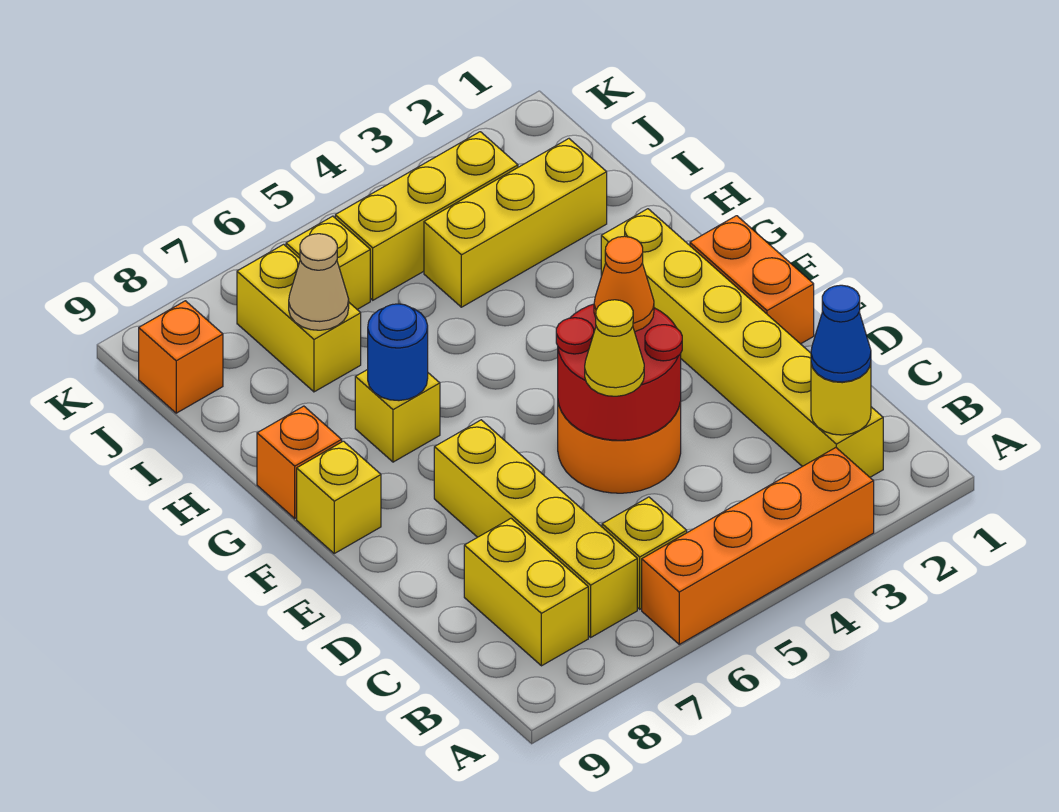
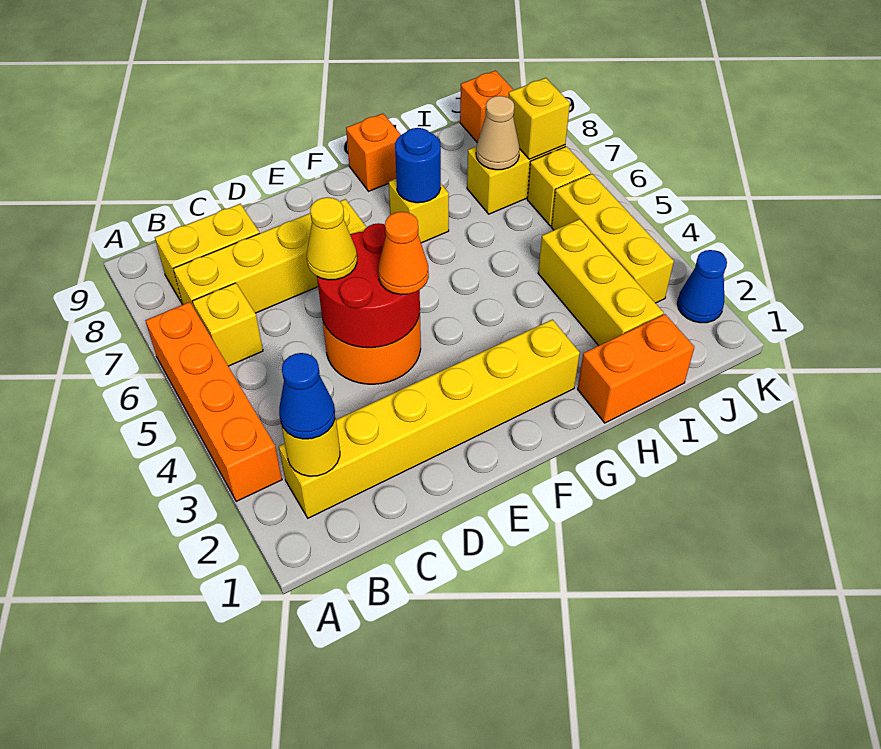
orange 1x2 brick [690,216,814,344] -> orange 1x2 brick moved to [578,314,694,423]
yellow 1x1 brick [297,441,381,553] -> yellow 1x1 brick moved to [508,78,570,159]
none -> blue 1x1 cone [677,250,727,323]

